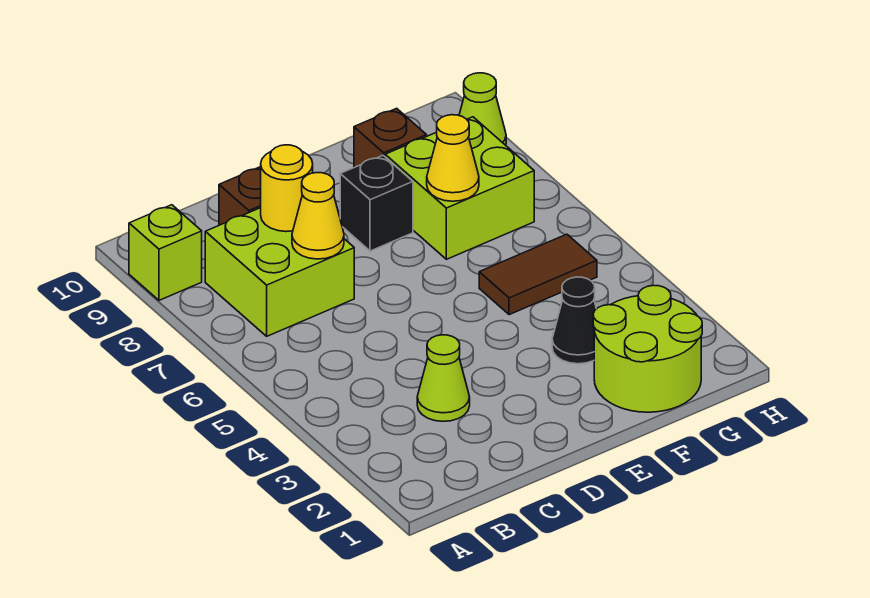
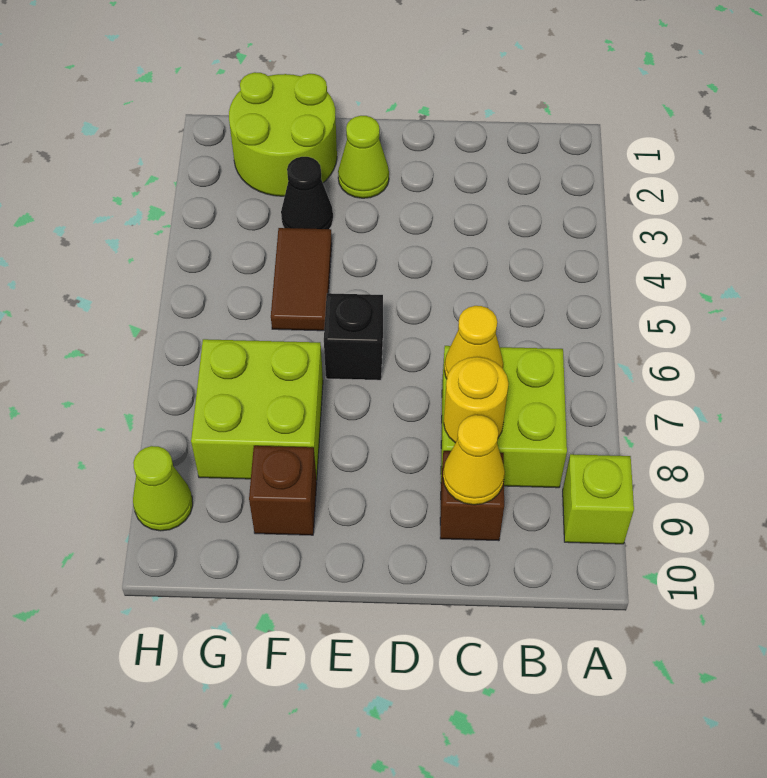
lime 1x1 cone [417,335,470,421] -> lime 1x1 cone moved to [338,116,389,198]
black 1x1 brick [340,155,413,251] -> black 1x1 brick moved to [324,293,383,380]
brown 1x2 tile [479,234,597,315] -> brown 1x2 tile turned to [271,228,332,331]
yellow 1x1 cone [427,115,479,201] -> yellow 1x1 cone moved to [443,415,505,505]

